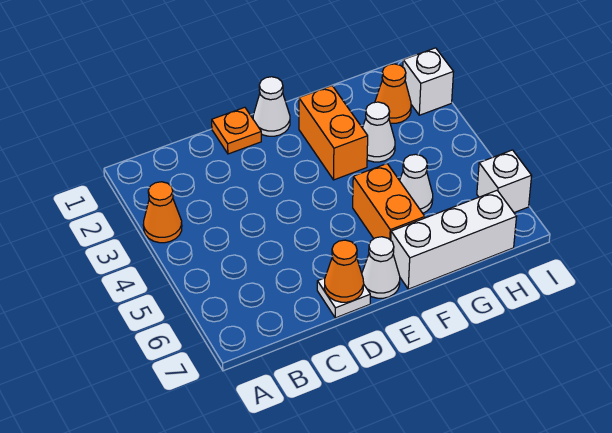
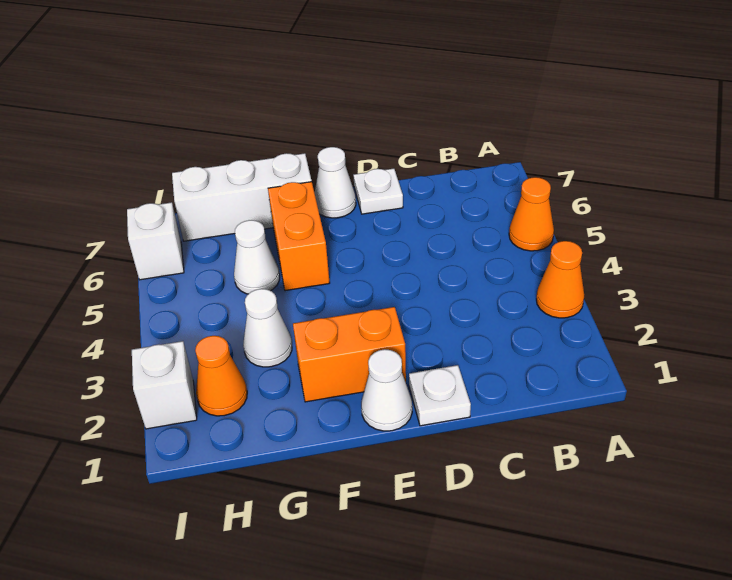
orange 1x1 plate [212,107,261,154] -> white 1x1 plate [409,365,471,426]
orange 1x1 cone [324,240,364,302] -> orange 1x1 cone moved to [509,177,554,251]
orange 1x2 brick [299,86,368,180] -> orange 1x2 brick turned to [293,307,406,402]

